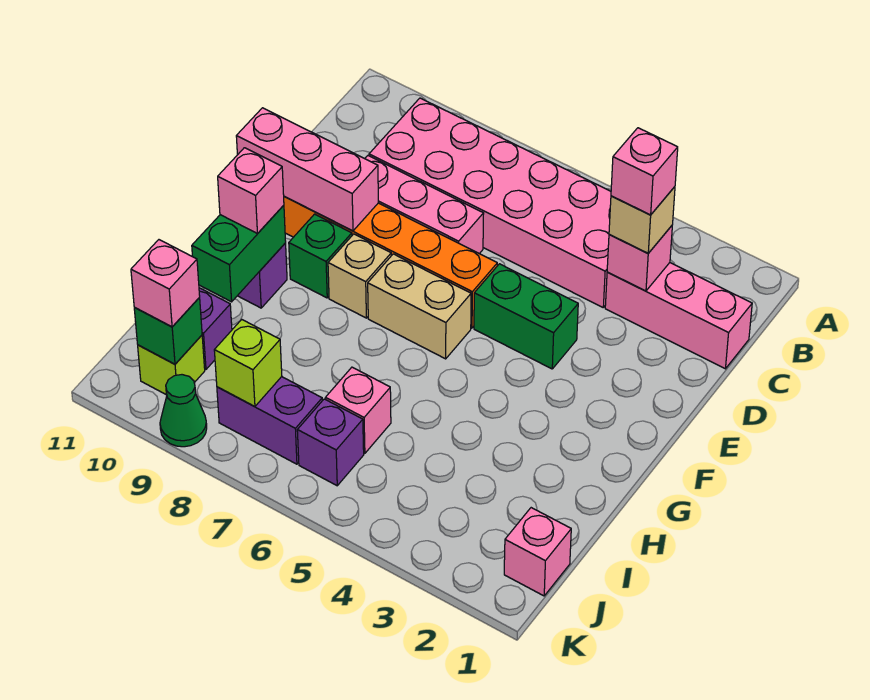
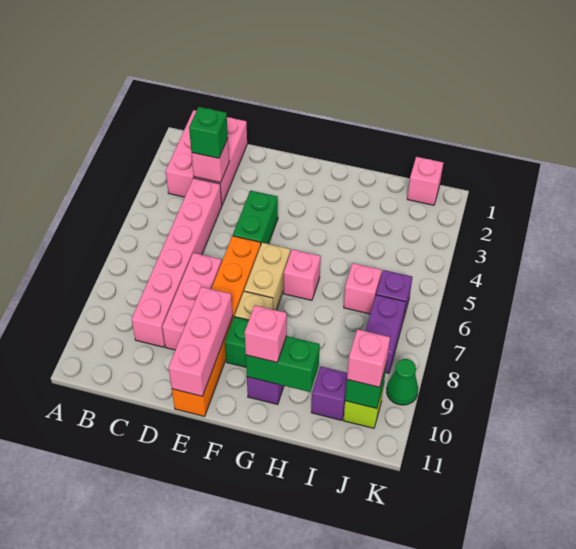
pink 2x6 brick [369,98,611,307] -> pink 1x6 brick [132,178,222,347]
pink 1x3 brick [605,263,752,369] -> pink 2x3 brick [166,110,247,205]
tan 1x1 brick [609,187,675,253] -> green 1x1 brick [189,107,228,158]
pink 1x1 brick [611,128,678,215] -> pink 1x1 brick moved to [284,249,321,300]
lime 1x1 brick [214,320,282,407] -> none

